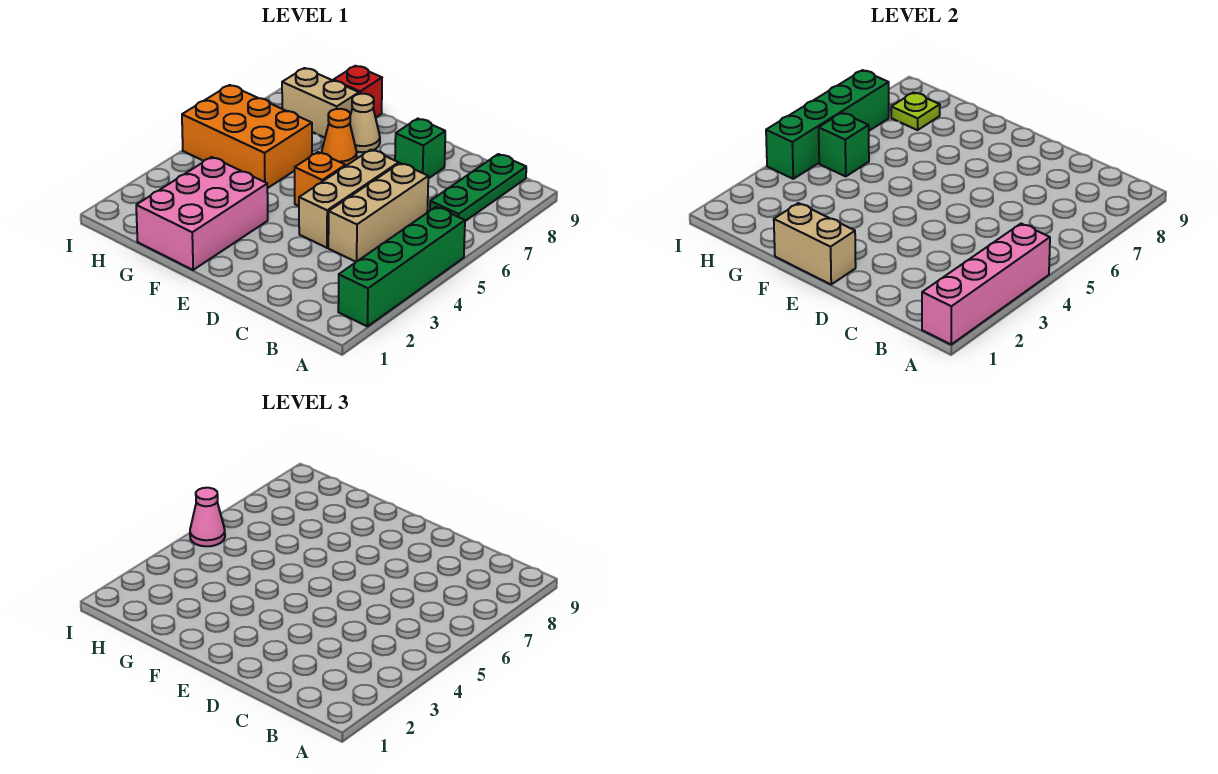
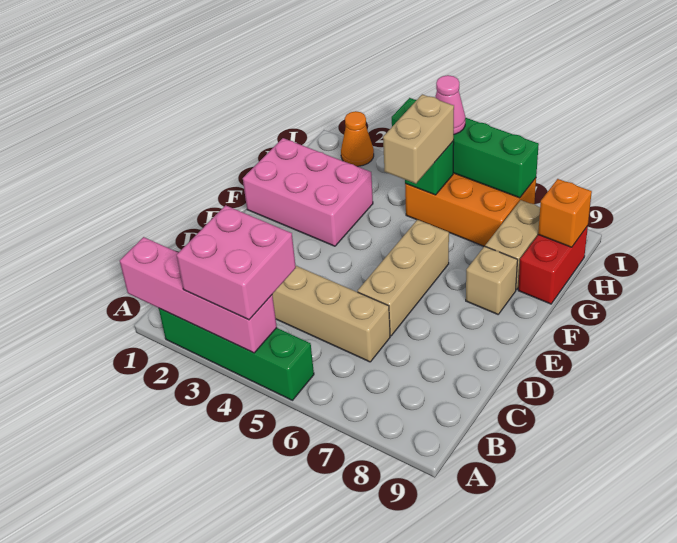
none -> pink 2x2 brick [176,205,296,320]
green 1x3 plate [430,154,526,221] -> none
tan 1x3 brick [299,150,399,248] -> tan 1x3 brick turned to [358,220,449,336]
green 1x1 brick [395,119,445,179] -> none
tan 1x2 brick [774,203,856,284] -> tan 1x2 brick moved to [383,94,454,184]
orange 1x1 brick [295,152,345,206] -> orange 1x1 brick moved to [538,179,592,247]
orange 1x1 cone [322,109,357,166] -> orange 1x1 cone moved to [341,111,374,166]
tan 1x1 cone [350,94,380,152] -> tan 1x1 brick [466,246,518,314]
orange 2x3 brick [182,85,312,188] -> orange 2x3 brick turned to [405,173,536,246]
red 1x1 brick [333,66,382,118] -> red 1x2 brick [518,226,588,304]
lime 1x1 plate [891,92,940,130] -> none

